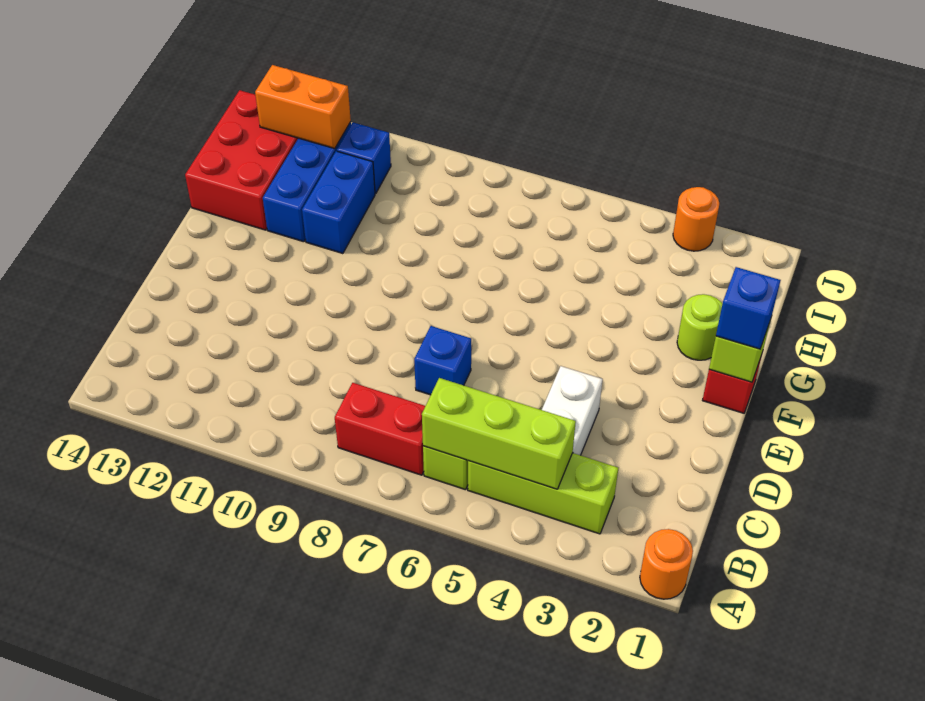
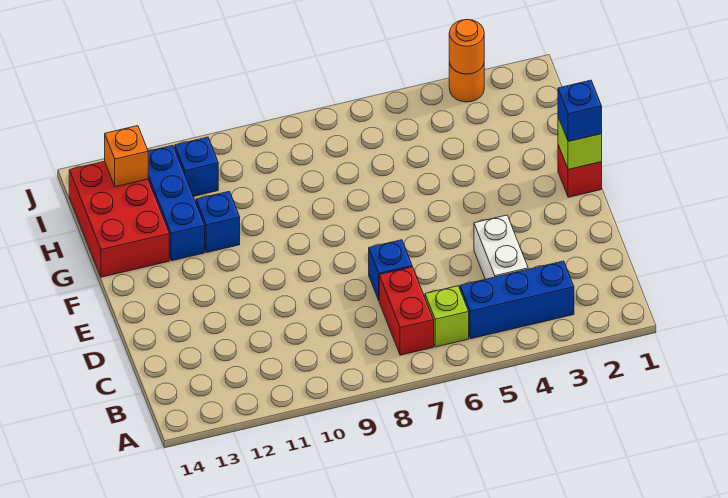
orange 1x1 round brick [640,529,693,599] -> orange 1x1 round brick moved to [449,20,484,74]
lime 1x3 brick [468,453,618,534] -> blue 1x3 brick [460,261,574,339]
lime 1x3 brick [422,378,576,489] -> none
red 1x2 brick [335,383,425,475] -> red 1x2 brick turned to [379,267,434,355]
lime 1x1 round brick [677,294,723,360] -> none
blue 1x2 brick [302,151,375,254] -> blue 1x1 brick [196,192,240,253]
orange 1x2 brick [255,65,351,149] -> orange 1x1 brick [105,126,148,187]

